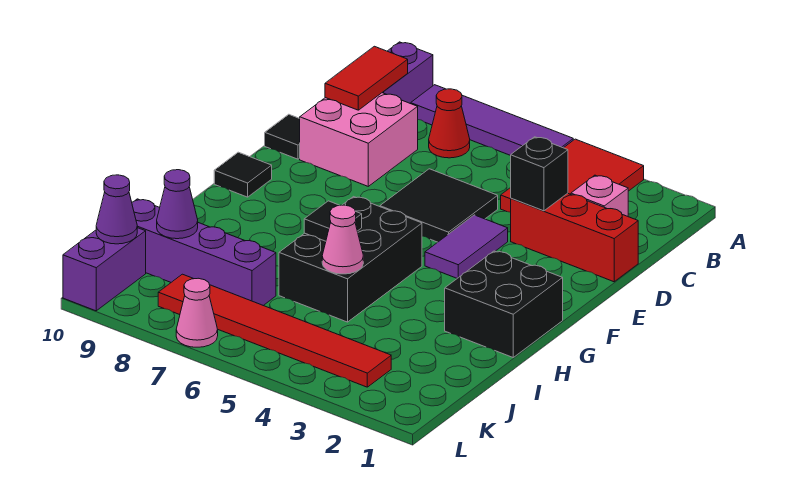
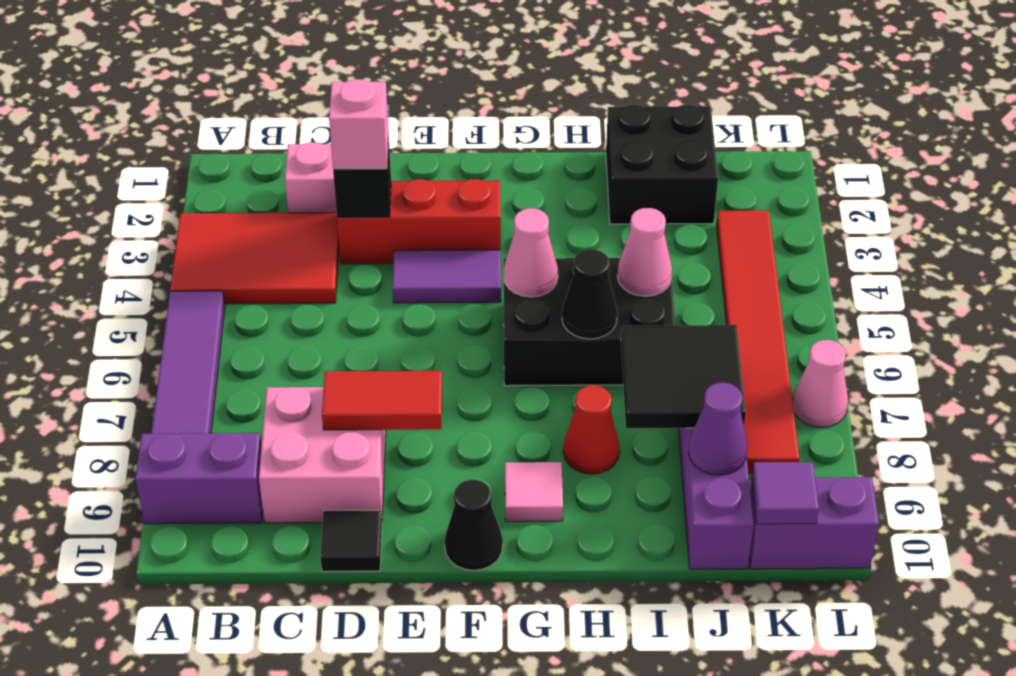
red 1x1 cone [429,89,470,158] -> red 1x1 cone moved to [563,385,620,474]
red 1x2 tile [325,46,408,110] -> red 1x2 tile moved to [322,371,442,430]
red 1x3 brick [511,193,638,282] -> red 1x3 brick turned to [337,179,501,264]
none -> pink 1x1 brick [329,79,389,169]
black 2x2 tile [380,169,498,242] -> black 2x2 tile moved to [621,325,746,428]
black 1x1 tile [214,152,272,197] -> black 1x1 cone [445,480,503,570]
black 2x2 brick [445,251,563,357] -> black 2x2 brick moved to [606,104,718,224]
none -> pink 1x1 cone [504,208,558,297]
none -> pink 1x1 tile [505,462,563,522]
black 1x1 tile [304,201,362,241] -> black 1x1 cone [562,250,617,339]
purple 1x1 cone [96,175,137,244] -> purple 1x1 tile [752,462,819,524]

